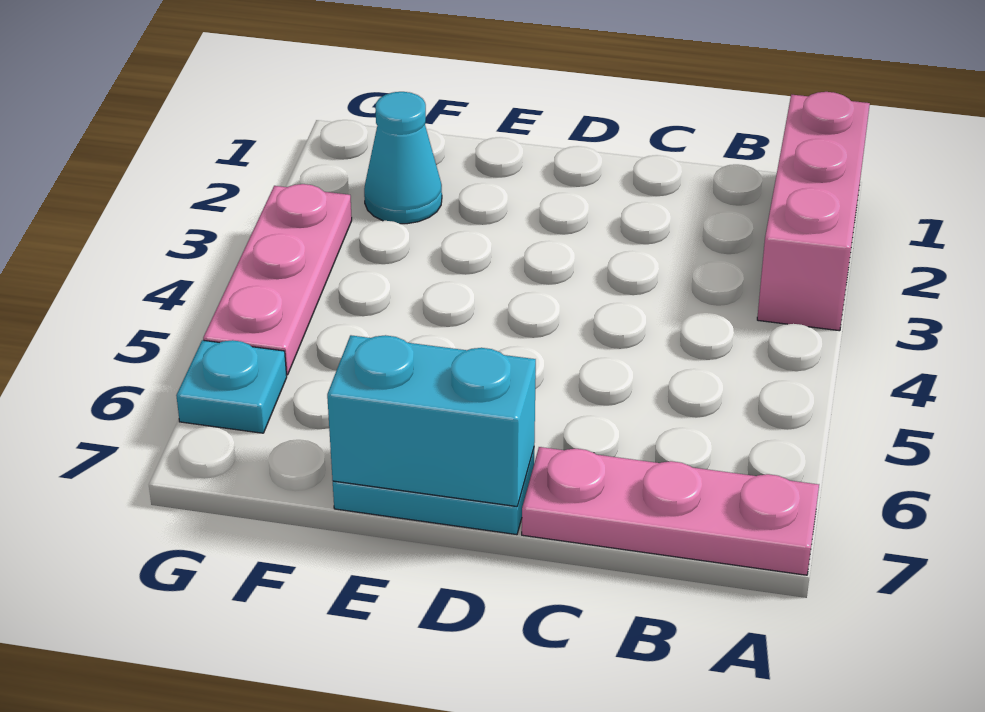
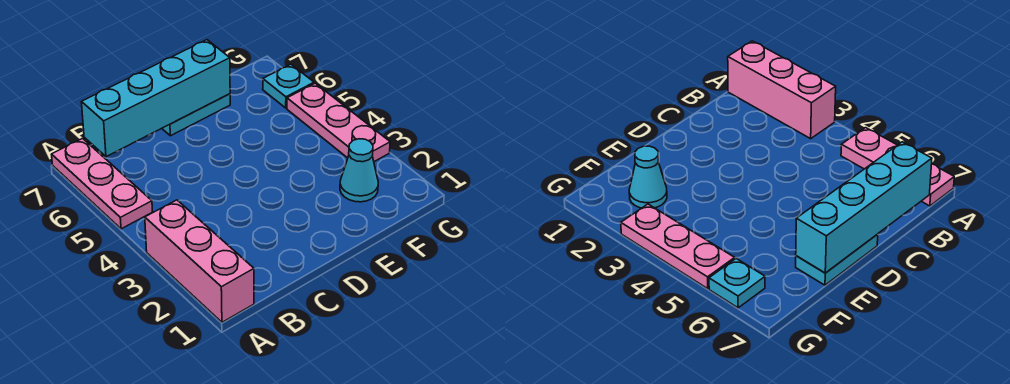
pink 1x3 plate [522,447,819,575] -> pink 1x3 plate turned to [52,139,153,229]
cyan 1x2 brick [327,335,536,506] -> cyan 1x4 brick [82,40,230,157]

